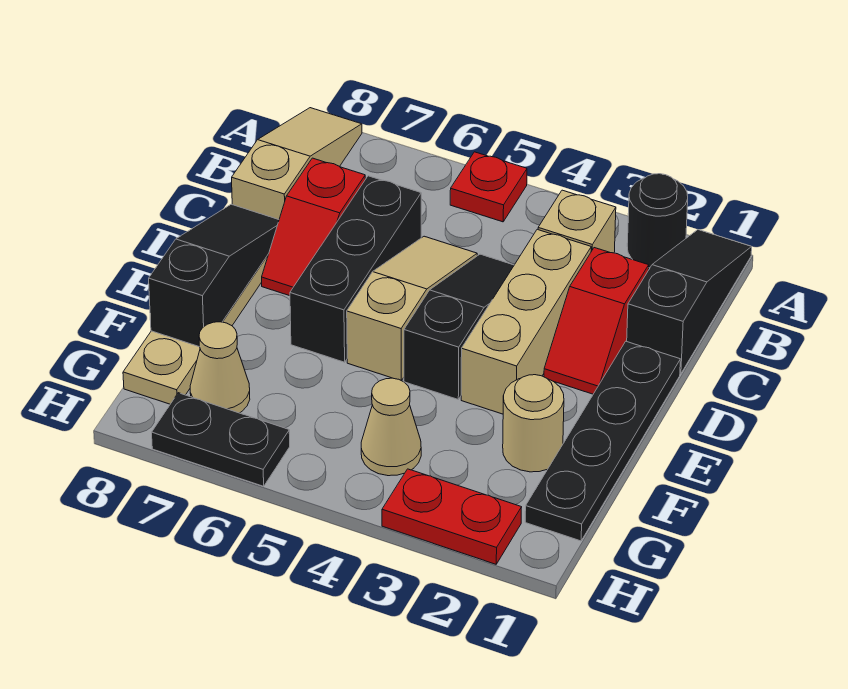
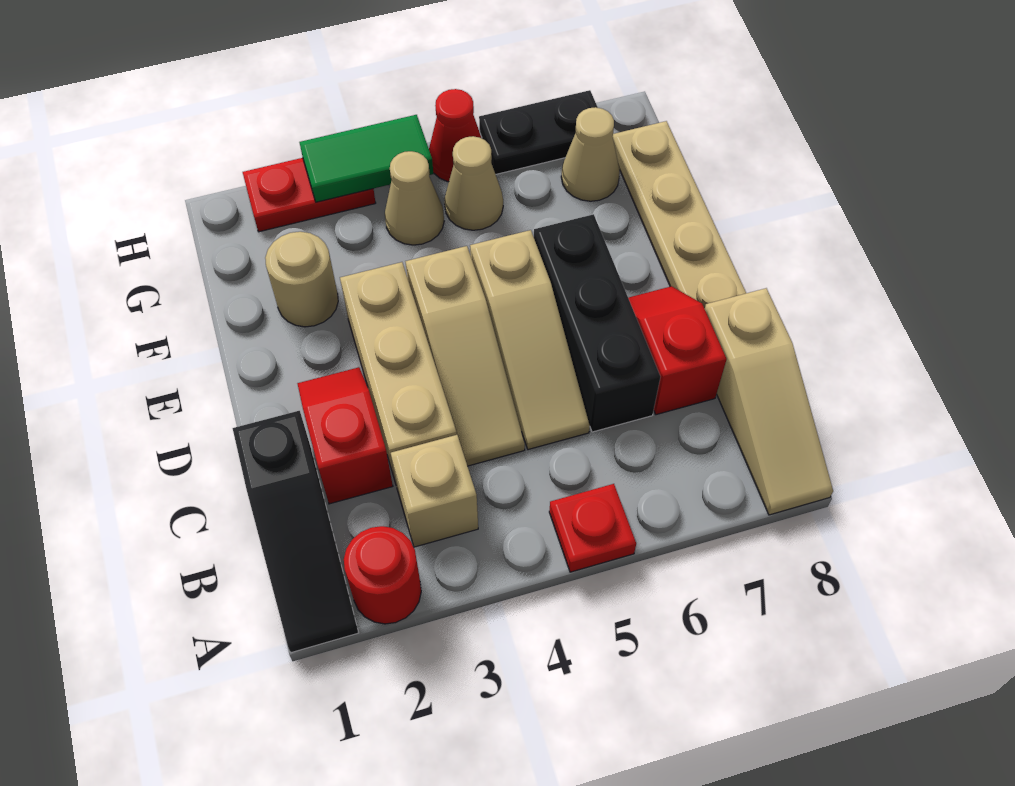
black 1x1 round brick [627,174,688,268] -> red 1x1 round brick [344,526,421,624]
black 1x3 slope [404,254,514,399] -> tan 1x3 slope [405,246,525,466]
black 1x4 plate [525,341,680,541] -> none
black 1x3 slope [149,204,279,346] -> none
none -> tan 1x1 cone [444,136,503,230]
none -> green 1x2 tile [299,115,433,202]
none -> red 1x1 cone [429,89,482,182]

